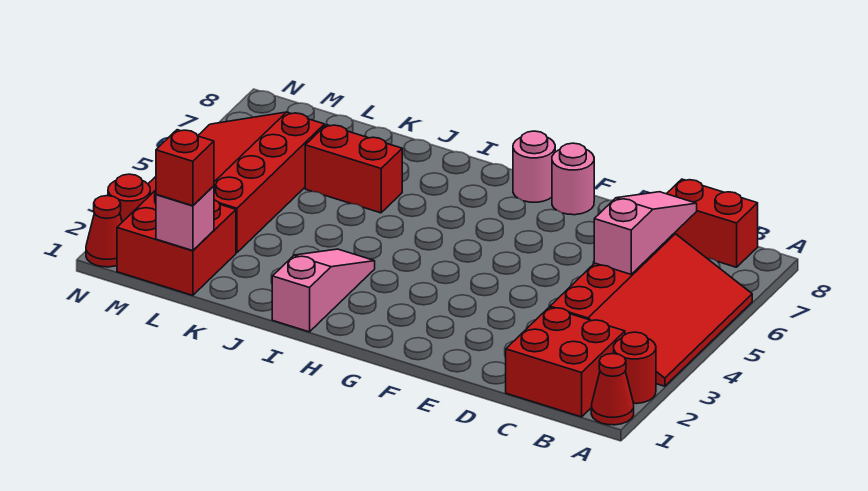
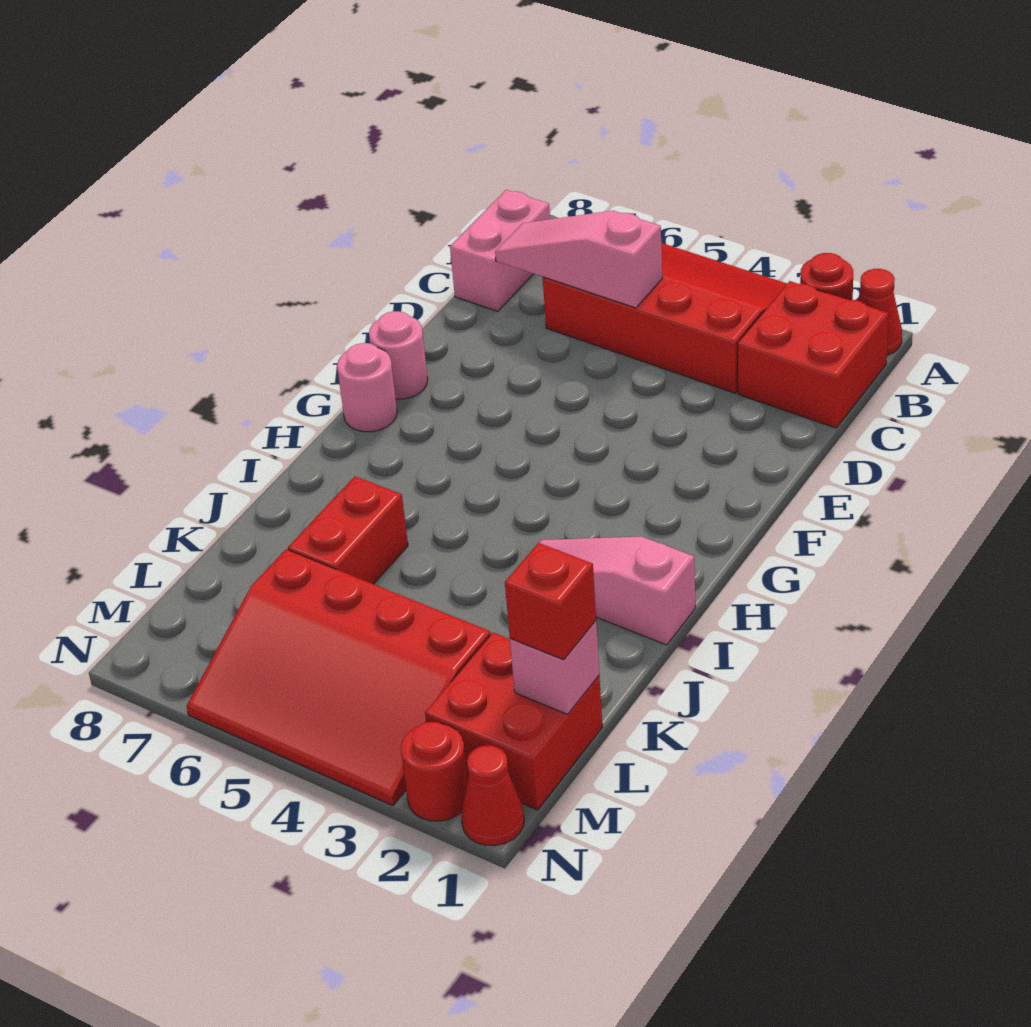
red 1x2 brick [667,179,758,267] -> pink 1x2 brick [450,190,550,311]

